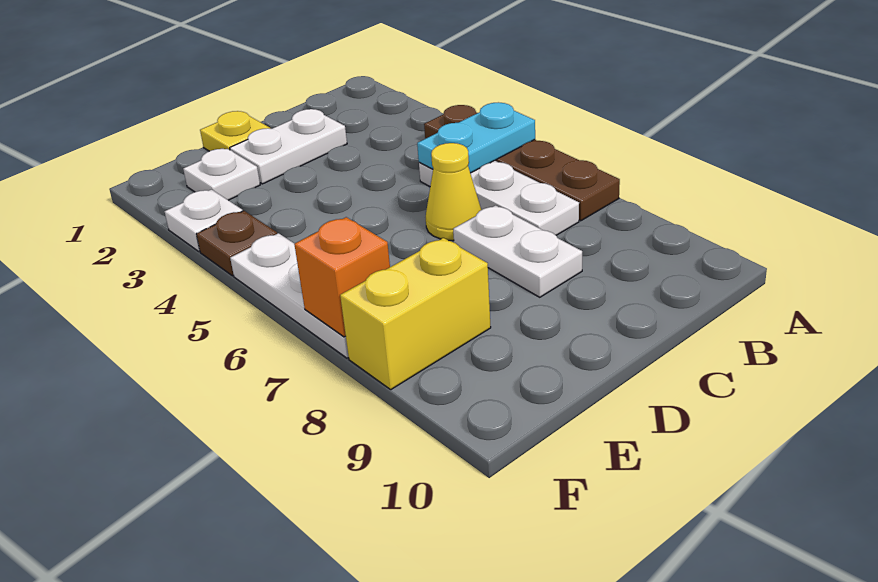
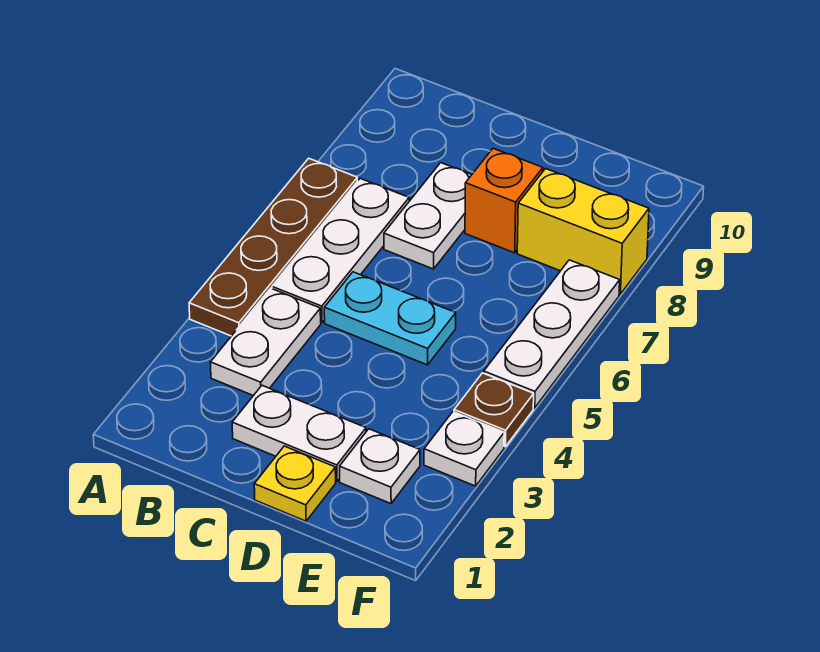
cyan 1x2 plate [417,102,535,173] -> cyan 1x2 plate moved to [324,272,456,365]
none -> white 1x2 plate [210,288,321,396]
yellow 1x1 cone [426,143,481,240] -> none
orange 1x1 brick [294,217,390,337] -> orange 1x1 brick moved to [465,148,543,253]

